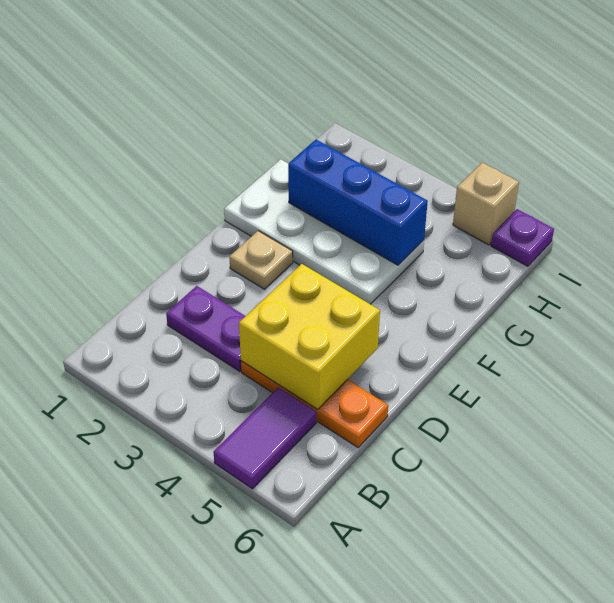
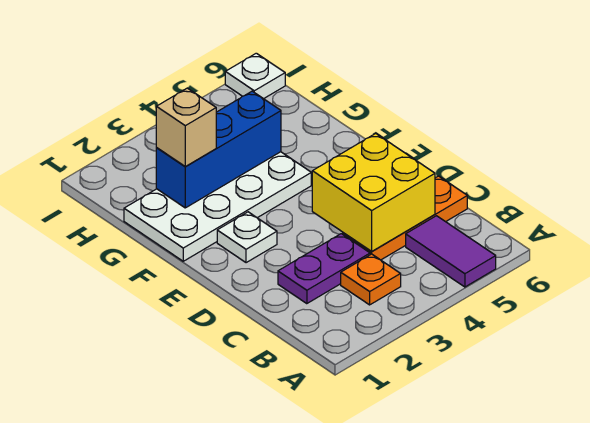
none -> orange 1x1 plate [341,254,401,305]
tan 1x1 plate [229,231,293,289] -> white 1x1 plate [217,212,277,263]
tan 1x1 brick [453,163,519,245] -> tan 1x1 brick moved to [156,88,216,166]
purple 1x1 plate [491,209,554,266] -> white 1x1 plate [225,53,285,99]

